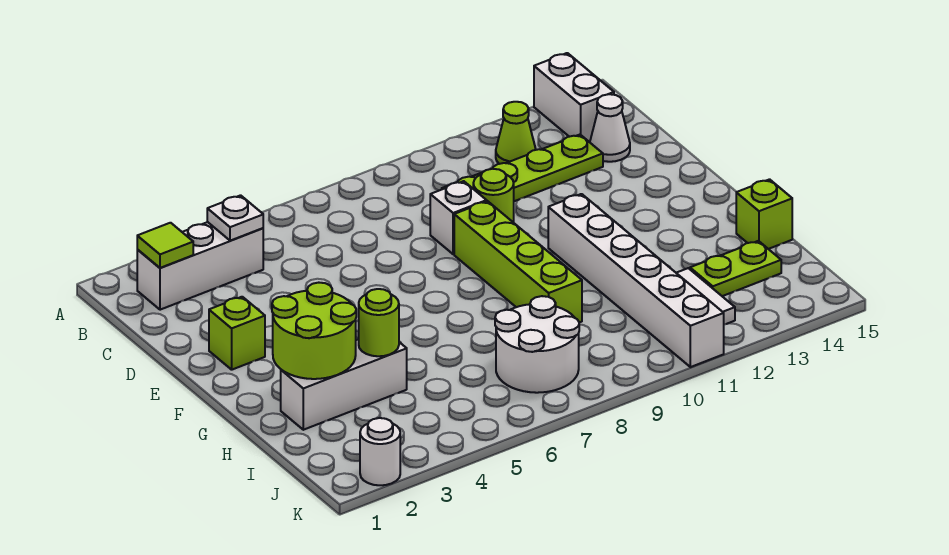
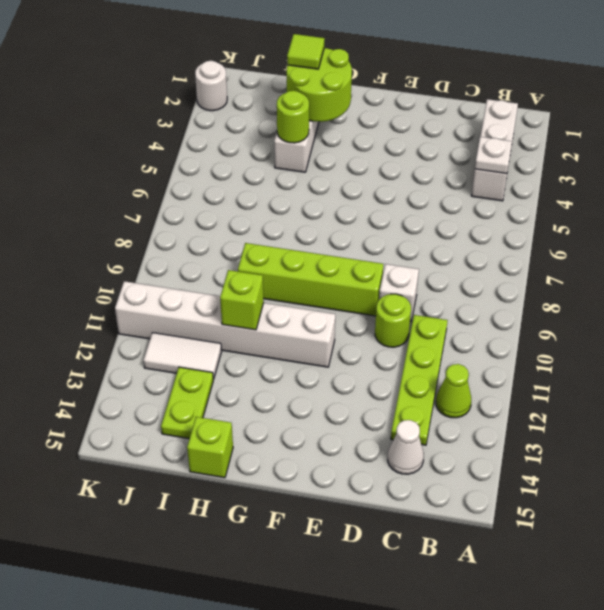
white 1x2 brick [534,53,614,142] -> none
lime 1x1 tile [137,223,193,268] -> lime 1x1 tile moved to [287,34,325,69]
lime 1x1 brick [209,297,265,370] -> lime 1x1 brick moved to [220,270,264,330]
white 2x2 round brick [495,296,579,393] -> none

